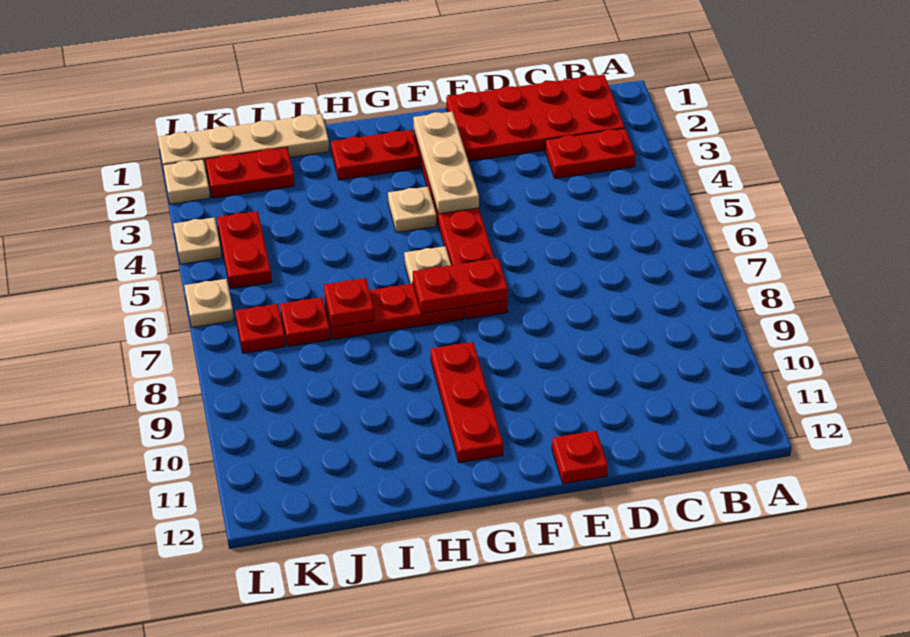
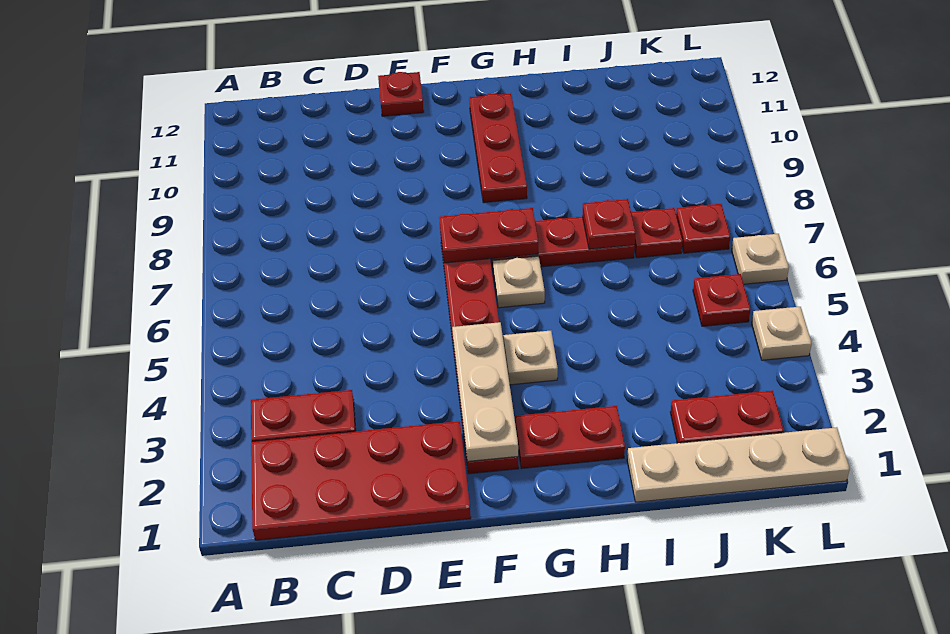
red 1x2 plate [217,211,272,289] -> red 1x1 plate [693,274,751,326]
tan 1x1 plate [163,159,210,204] -> none

